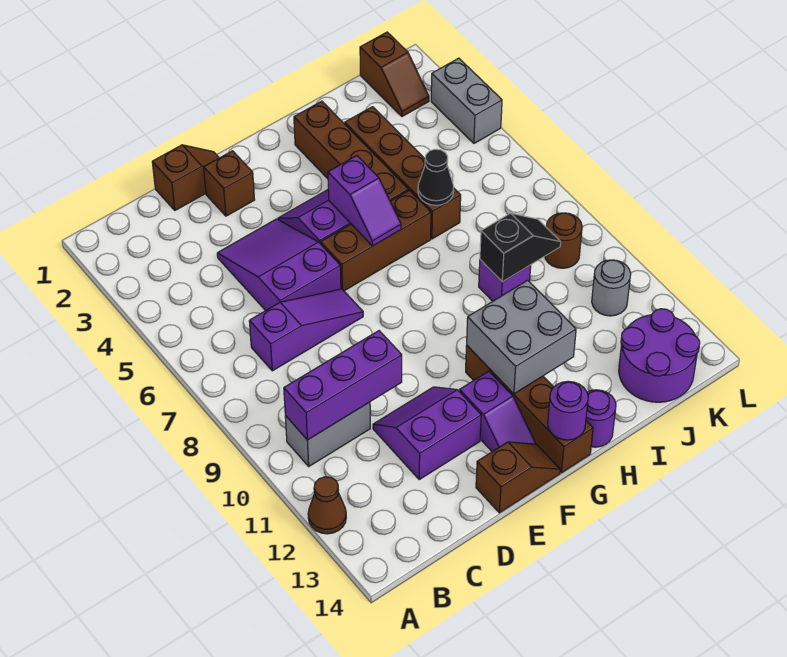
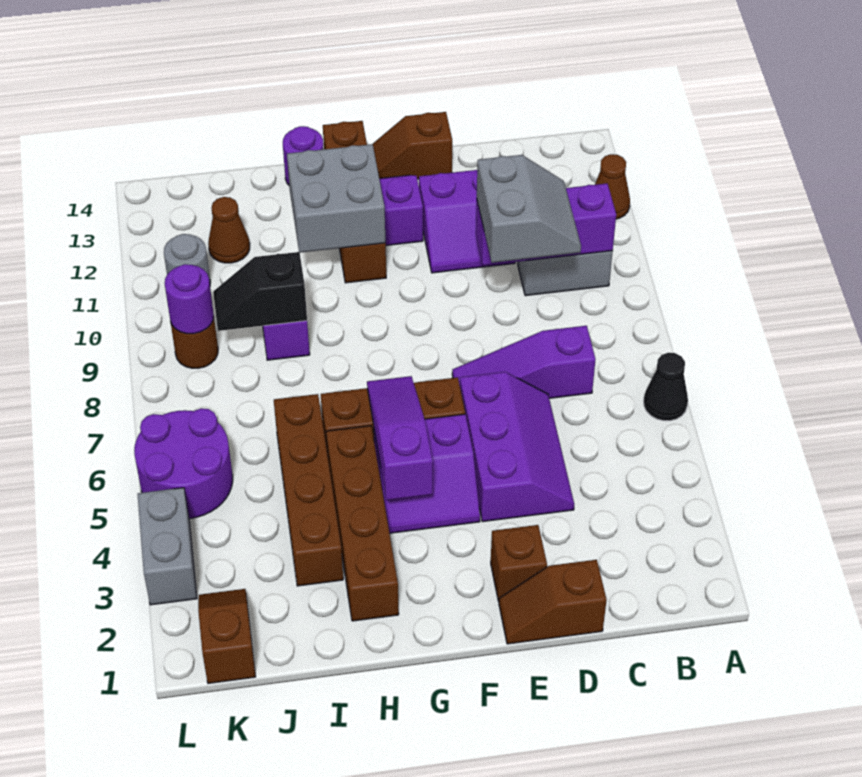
none -> grey 2x2 slope [477,155,581,263]
purple 2x3 slope [217,219,341,311] -> purple 2x3 slope turned to [460,372,574,522]
purple 1x2 slope [328,156,401,246] -> purple 1x3 slope [367,376,433,500]
purple 1x1 round brick [548,381,588,440] -> purple 1x1 round brick moved to [165,264,214,334]
black 1x1 cone [418,149,454,205] -> black 1x1 cone moved to [644,353,688,421]
none -> brown 1x1 cone [208,197,250,263]
purple 2x2 round brick [619,309,700,402] -> purple 2x2 round brick moved to [134,408,233,519]

